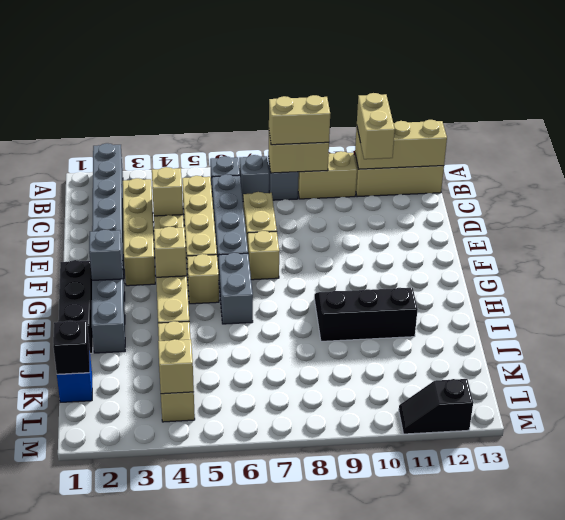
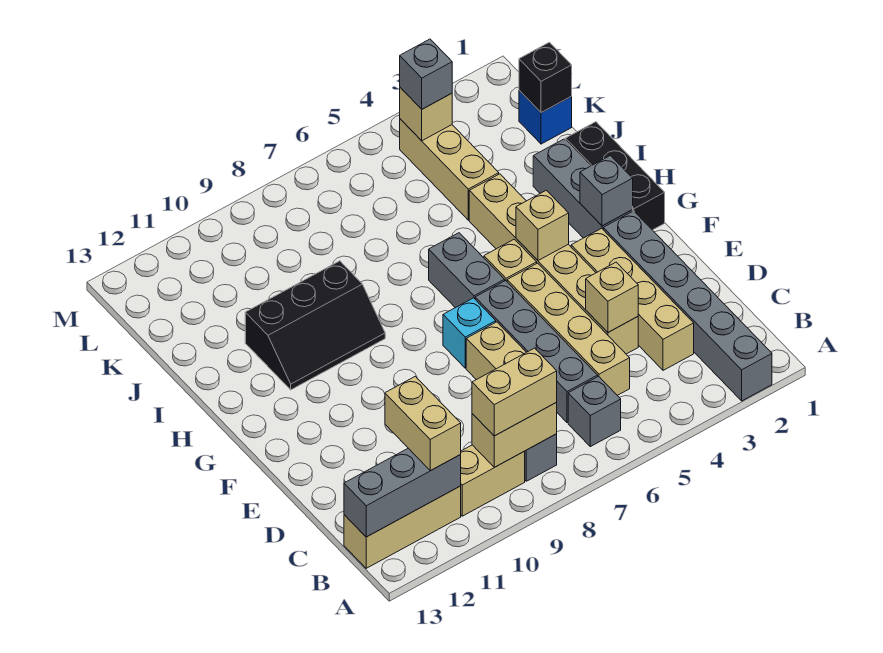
grey 1x1 brick [239,155,269,199] -> grey 1x1 brick moved to [400,39,452,109]
tan 1x3 brick [355,120,447,169] -> grey 1x3 brick [344,448,461,537]
tan 1x1 brick [248,231,279,280] -> cyan 1x1 brick [443,298,496,368]
black 1x2 slope [399,379,473,434] -> none

